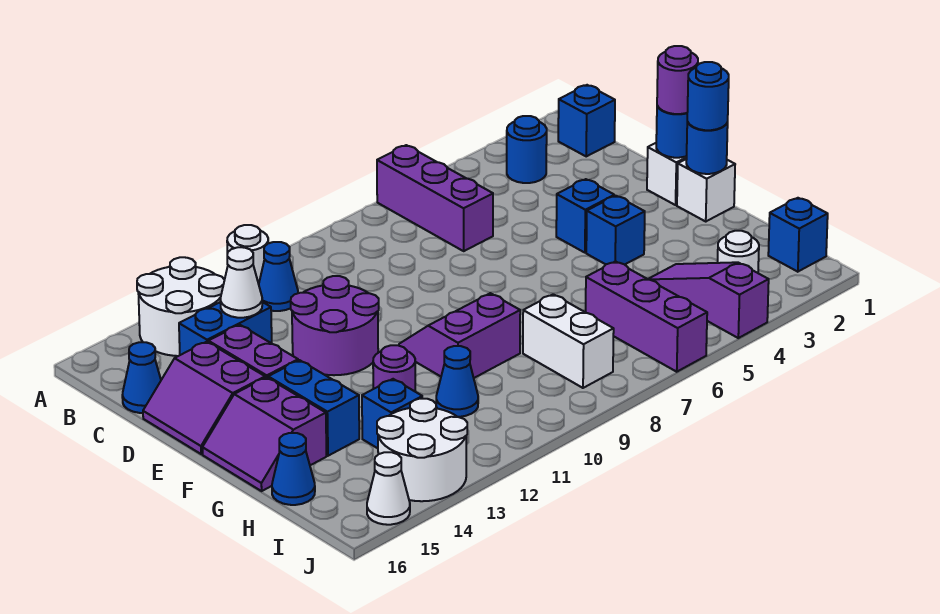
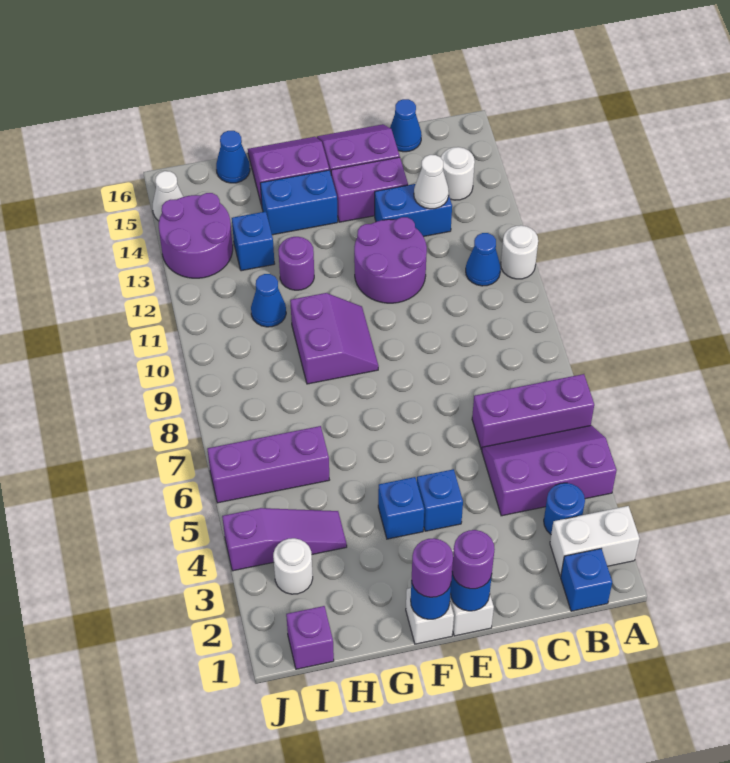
none -> purple 2x3 slope [482,425,617,516]
white 2x2 round brick [137,257,224,356] -> white 1x1 round brick [441,147,475,200]
blue 1x2 brick [179,302,272,355] -> blue 1x2 brick turned to [375,184,452,237]
blue 1x1 round brick [687,62,729,130] -> purple 1x1 round brick [412,538,453,597]
white 1x2 brick [523,294,614,388] -> white 1x2 brick moved to [550,506,640,576]
blue 1x1 brick [768,198,828,272] -> purple 1x1 brick [286,606,334,669]
white 2x2 round brick [377,399,467,501] -> purple 2x2 round brick [159,193,233,278]

